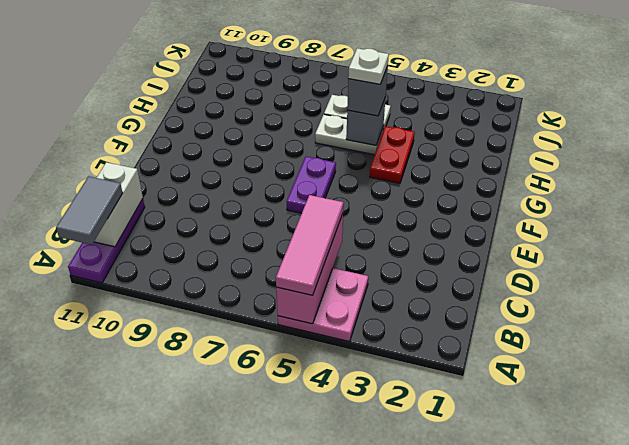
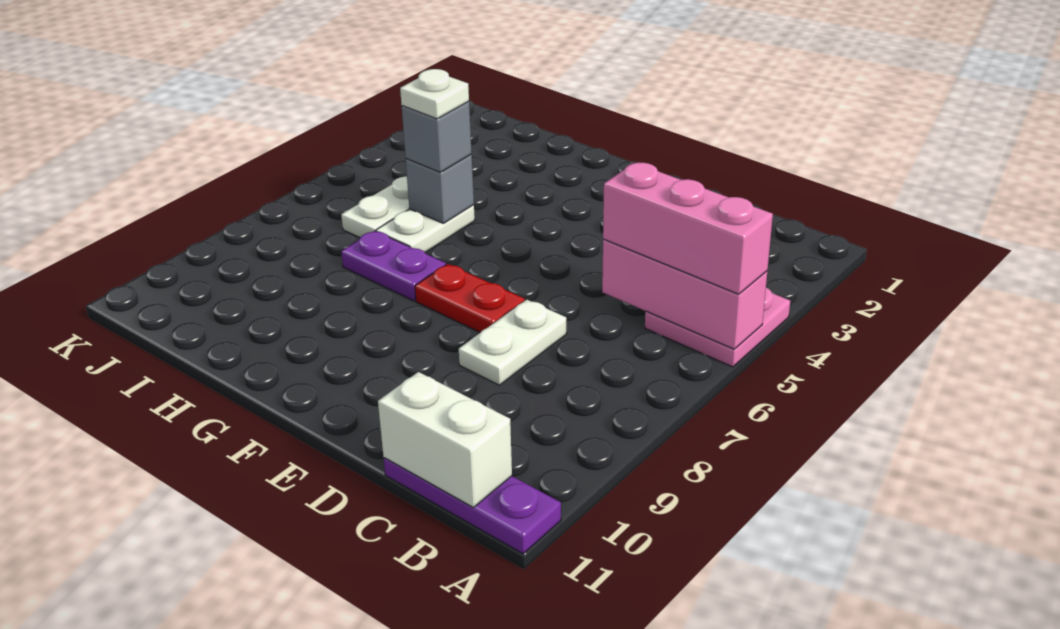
pink 1x3 tile [276,195,344,295] -> pink 1x3 brick [603,163,773,294]
grey 1x2 tile [56,176,123,245] -> none
none -> white 1x2 plate [459,300,567,385]
purple 1x2 plate [287,156,336,213] -> purple 1x2 plate moved to [341,231,446,301]
red 1x2 plate [370,126,415,183] -> red 1x2 plate moved to [415,264,525,332]

